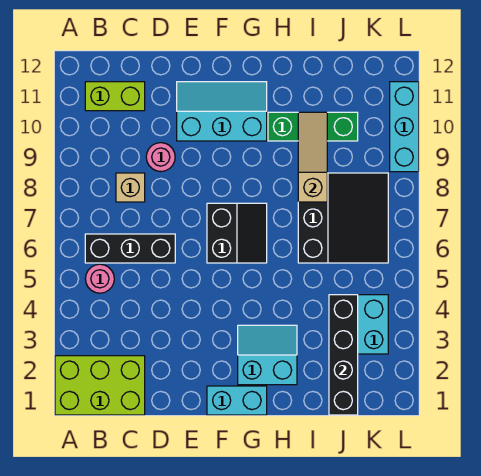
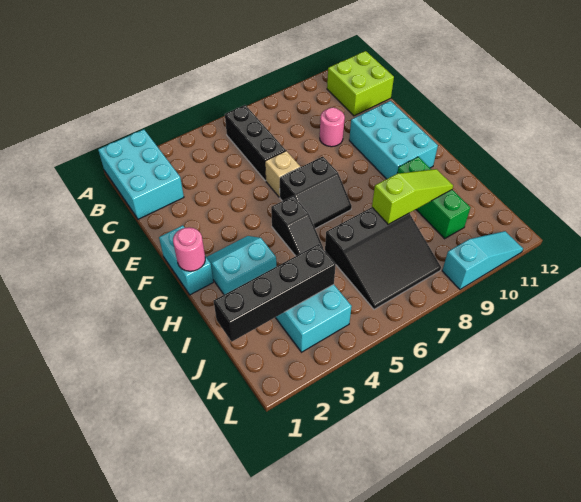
lime 2x3 brick [55,356,145,415] -> cyan 2x3 brick [98,129,184,219]
pink 1x1 round brick [85,264,114,293] -> pink 1x1 round brick moved to [173,227,205,271]
lime 1x2 brick [85,82,145,111] -> lime 2x2 brick [327,51,394,116]
tan 1x1 brick [116,173,145,202] -> tan 1x1 brick moved to [265,151,300,197]
cyan 2x3 slope [177,82,267,141] -> cyan 2x3 brick [349,101,438,179]
cyan 2x2 slope [238,325,297,385] -> cyan 2x2 slope turned to [206,236,276,295]
none -> black 1x2 slope [271,196,323,256]
tan 1x3 slope [298,112,327,202] -> lime 1x3 slope [372,169,453,224]
cyan 1x3 brick [390,82,419,172] -> cyan 1x3 slope [442,231,523,289]

